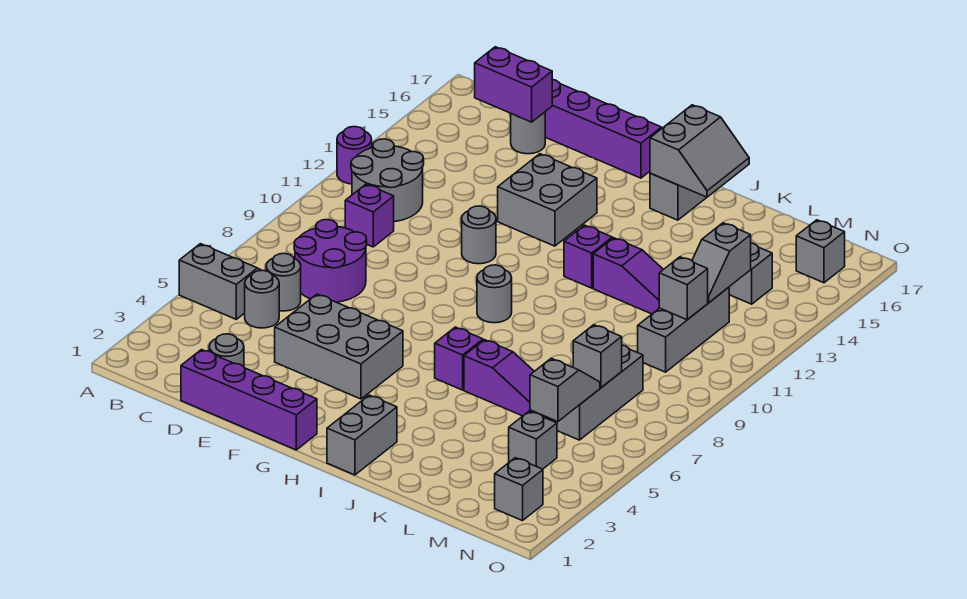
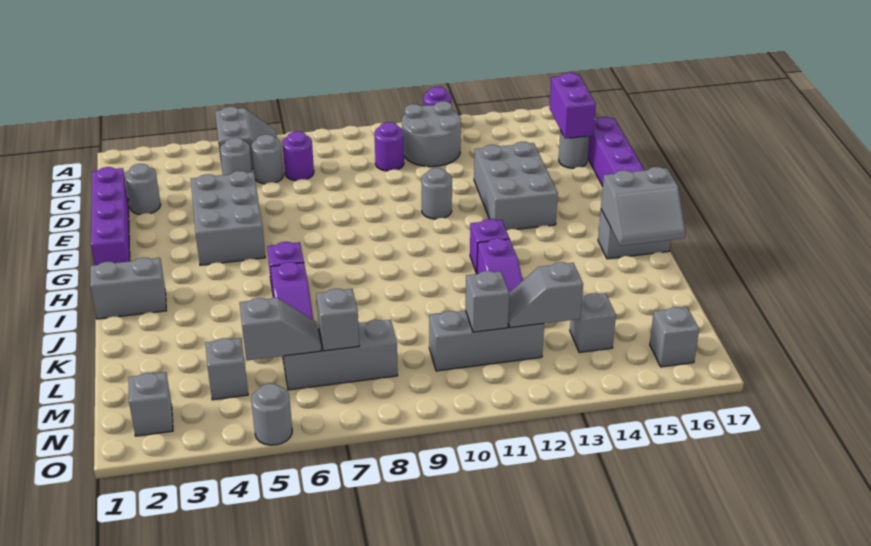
purple 2x2 round brick [294,220,367,302] -> purple 1x1 round brick [282,131,314,181]
purple 1x1 brick [345,184,394,247] -> purple 1x1 round brick [375,122,404,171]
grey 2x2 brick [498,154,597,246] -> grey 2x3 brick [474,142,558,231]
grey 1x1 round brick [477,265,512,323] -> grey 1x1 round brick moved to [251,384,292,445]

